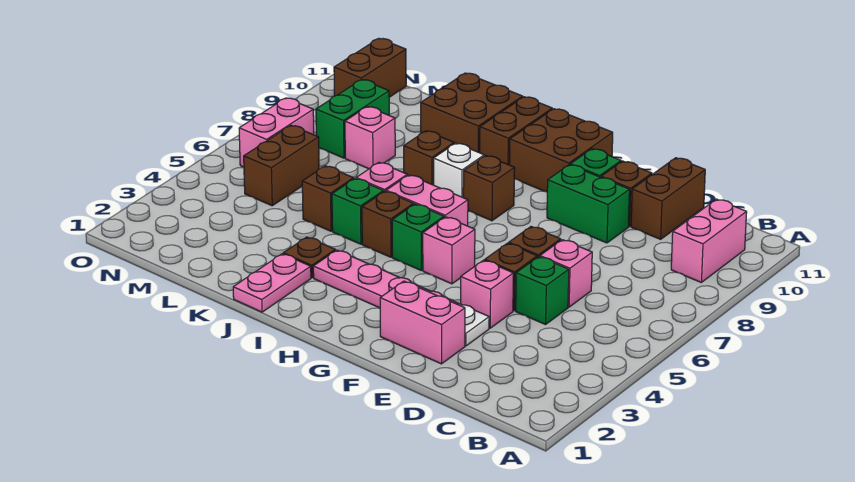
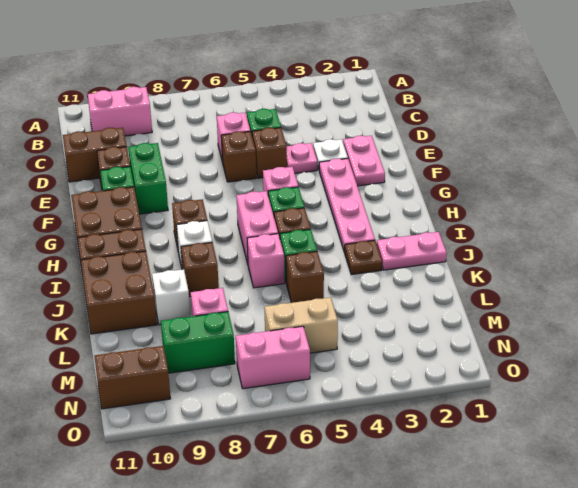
pink 1x2 brick [380,281,465,364] -> pink 1x2 plate [343,136,385,186]
pink 1x1 brick [461,260,513,328] -> pink 1x1 plate [287,143,317,173]
none -> white 1x1 brick [152,269,190,325]
brown 1x2 brick [244,125,319,206] -> tan 1x2 brick [264,297,338,353]

